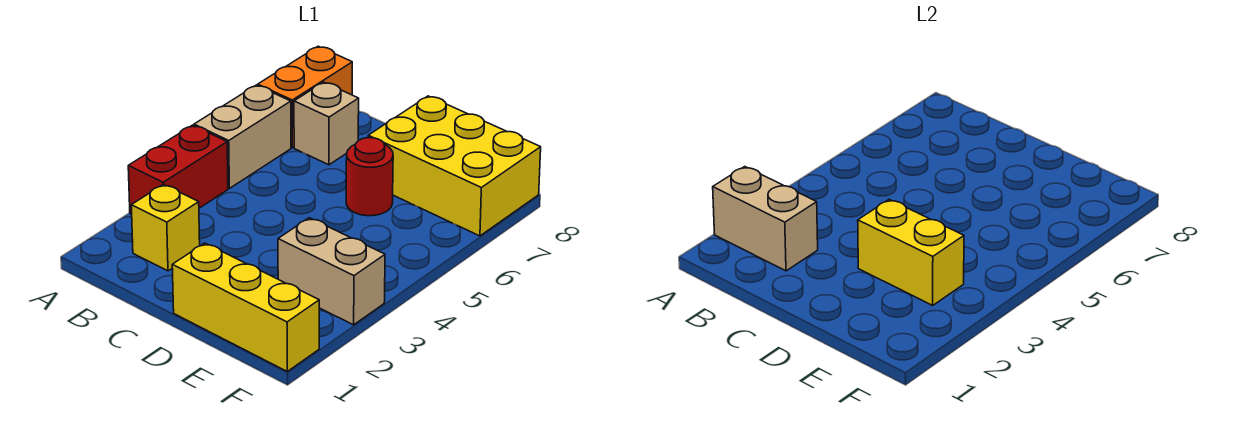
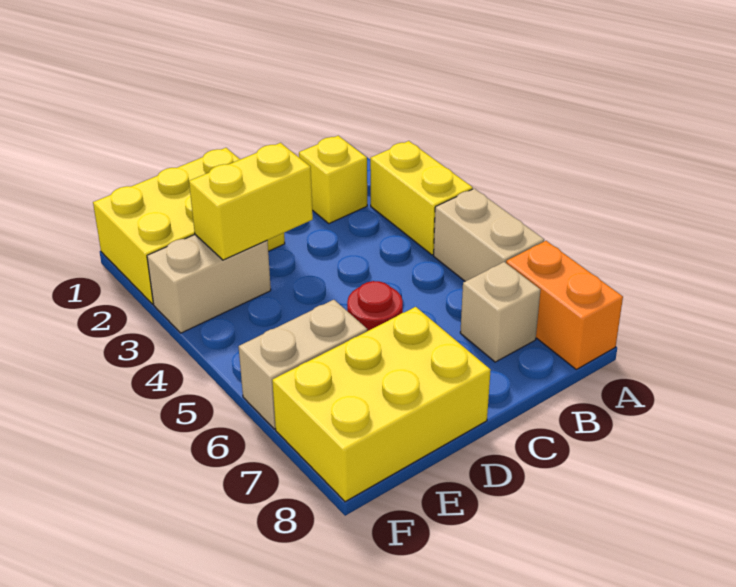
tan 1x2 brick [713,167,818,271] -> tan 1x2 brick moved to [239,300,367,429]
red 1x2 brick [128,125,228,214] -> yellow 1x2 brick [370,141,473,255]
yellow 1x3 brick [172,243,319,371] -> yellow 2x3 brick [93,148,285,304]

